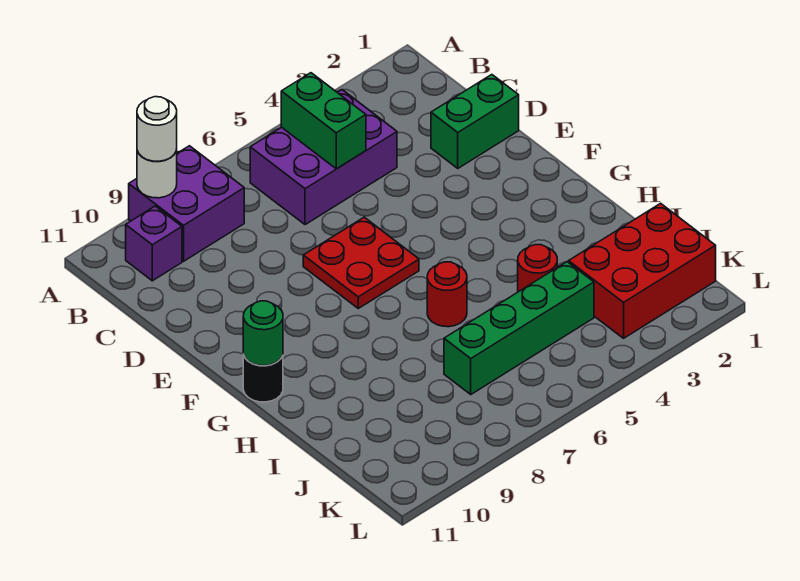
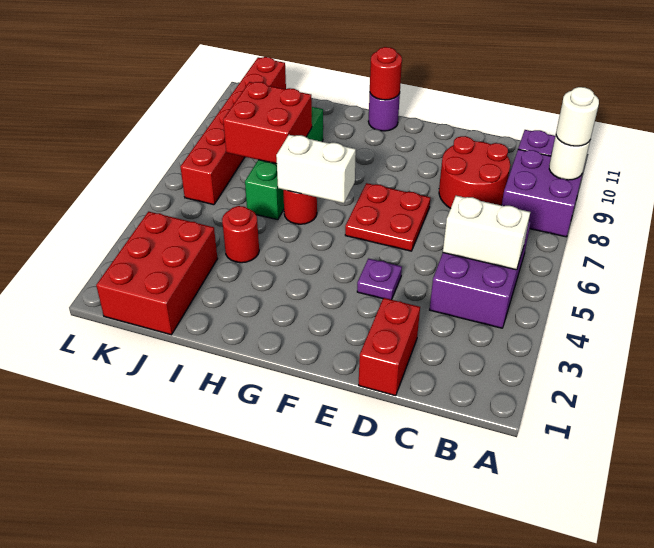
green 1x2 brick [281,73,366,169] -> white 1x2 brick [443,196,530,270]
none -> red 2x2 round brick [439,136,510,209]
green 1x2 brick [431,75,519,168] -> red 1x2 brick [359,298,420,396]
none -> purple 1x1 plate [357,259,402,300]
none -> white 1x2 brick [276,135,356,203]
black 1x1 round brick [243,354,283,402] -> purple 1x1 round brick [368,94,400,131]
green 1x1 round brick [243,301,283,366] -> red 1x1 round brick [370,47,402,100]
none -> red 2x2 brick [223,82,312,164]
green 1x4 brick [444,262,594,394] -> green 1x4 brick moved to [245,107,323,220]
none -> red 1x6 brick [180,57,286,205]

